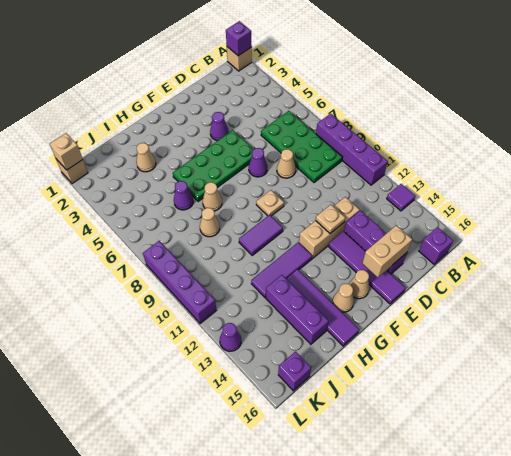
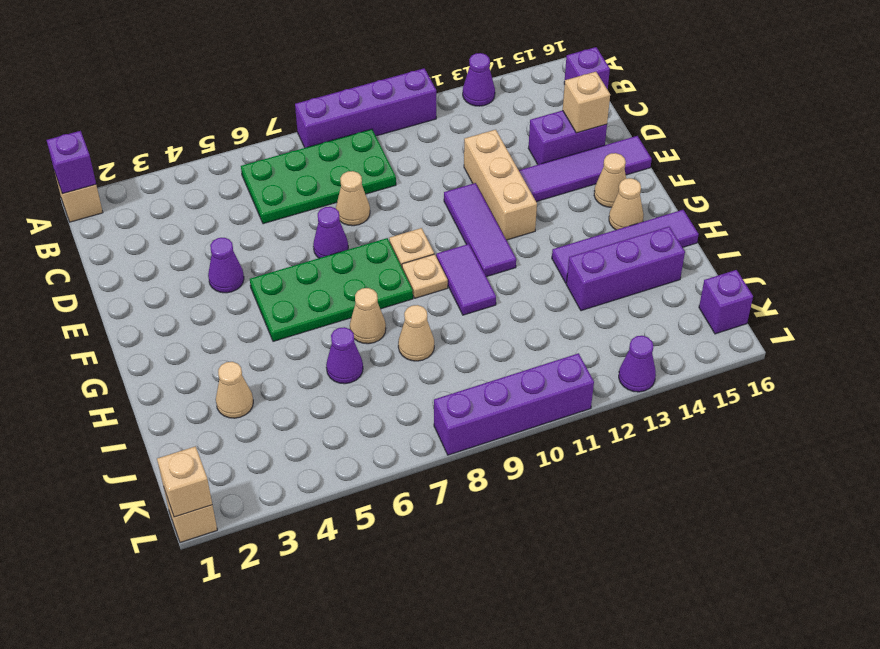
purple 1x1 tile [387,184,415,211] -> purple 1x1 cone [463,53,495,106]
purple 1x3 brick [344,210,407,274] -> purple 1x2 brick [528,110,607,165]
tan 1x2 brick [362,225,412,278] -> tan 1x1 brick [563,72,610,133]
green 2x4 plate [173,130,254,202] -> green 2x4 plate turned to [250,238,413,341]
tan 1x1 plate [316,205,345,233] -> tan 1x1 plate moved to [402,254,448,298]
purple 1x3 tile [251,242,312,298] -> purple 1x3 tile moved to [444,183,516,277]

